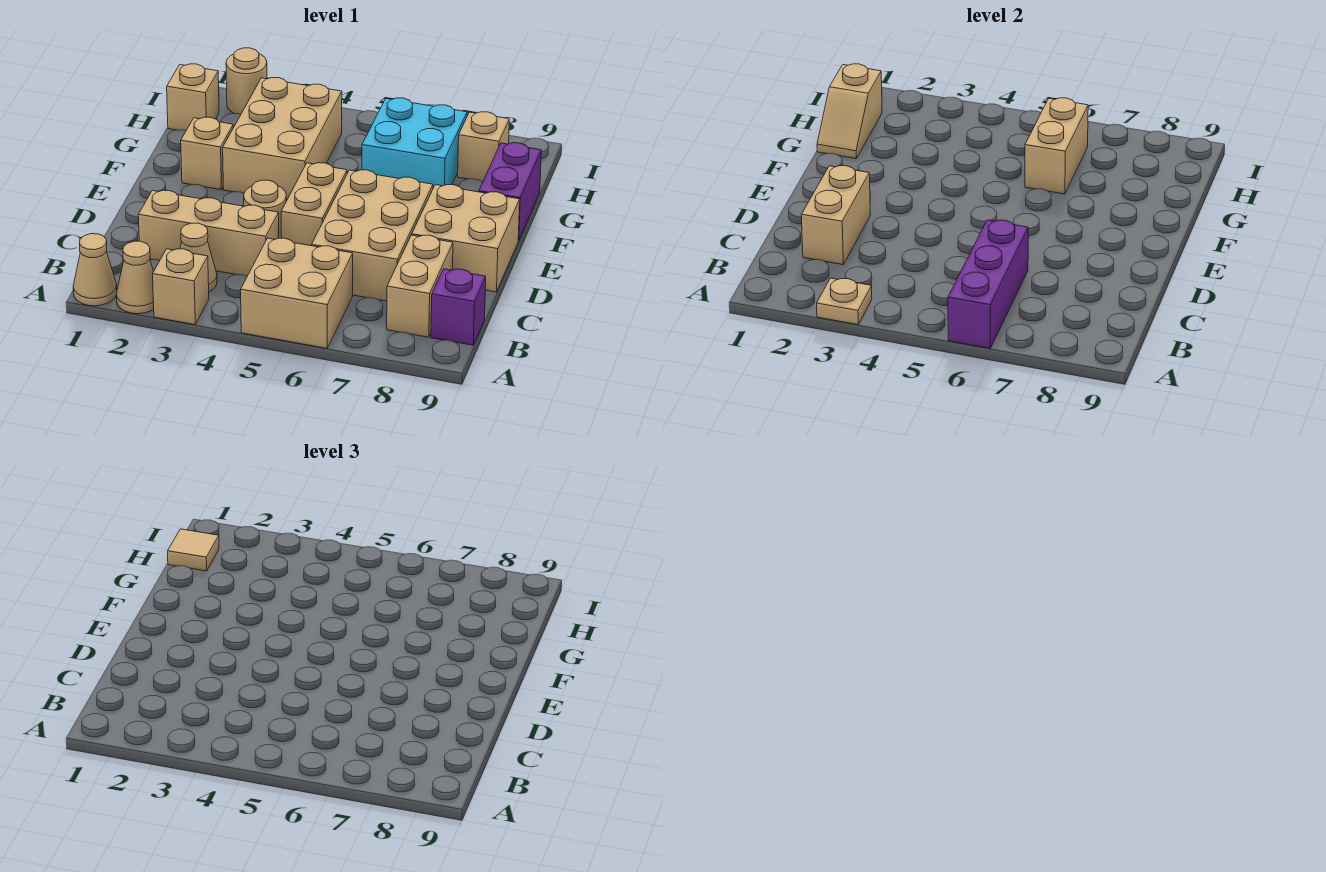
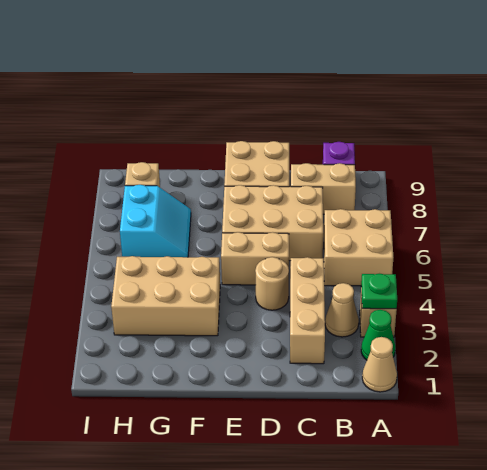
tan 1x1 cone [116,241,154,314] -> green 1x1 cone [361,310,396,360]
tan 1x1 plate [817,278,872,325] -> green 1x1 plate [361,274,397,309]
purple 1x3 brick [948,220,1028,348] -> none
tan 1x2 brick [801,166,870,265] -> none
tan 1x1 brick [181,117,233,190] -> none
purple 1x2 brick [479,143,541,240] -> none
tan 1x2 slope [817,64,882,159] -> none
cyan 2x2 brick [362,98,467,188] -> cyan 2x2 slope [120,185,191,257]
tan 1x2 brick [1025,98,1088,194] -> none
tan 1x1 brick [167,64,219,130] -> none
tan 1x1 tile [168,529,219,571] -> none
tan 1x1 round brick [226,48,267,114] -> none

